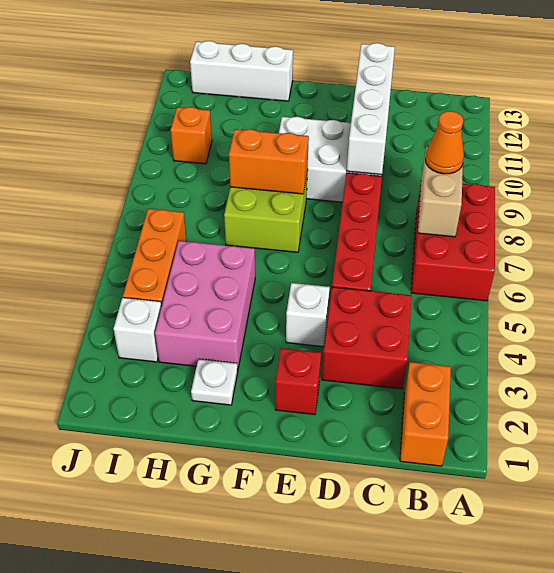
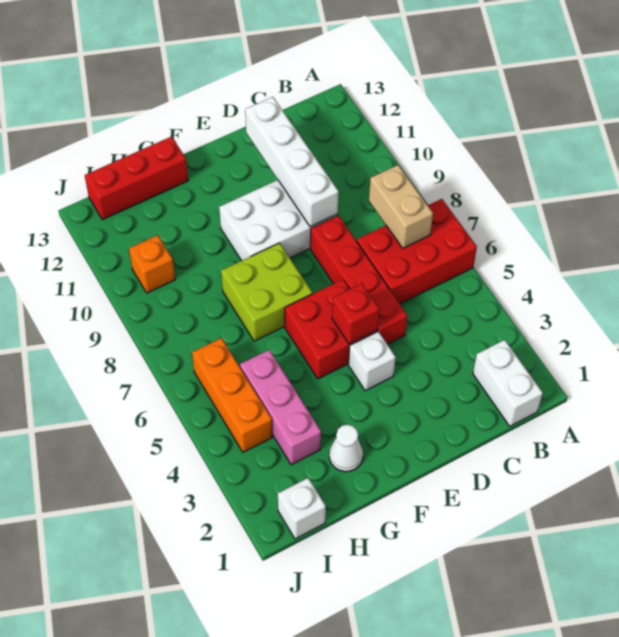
red 2x3 brick [411,184,495,301] -> red 2x3 brick turned to [357,199,477,304]
orange 1x2 brick [400,362,451,466] -> white 1x2 brick [473,340,543,426]
orange 1x1 cone [425,111,464,174] -> none
red 2x2 brick [322,287,412,389] -> red 2x2 brick moved to [285,280,378,379]
red 1x1 brick [275,348,321,415] -> red 1x1 brick moved to [332,284,379,344]
orange 1x2 brick [229,129,309,194] -> none
white 1x1 plate [191,359,238,405] -> white 1x1 cone [329,425,363,472]
pink 2x3 brick [155,241,255,369] -> pink 1x3 brick [240,350,321,465]
white 1x3 brick [190,41,293,101] -> red 1x3 brick [85,136,188,220]
white 1x1 brick [114,298,162,362] -> white 1x1 brick moved to [278,478,326,539]

